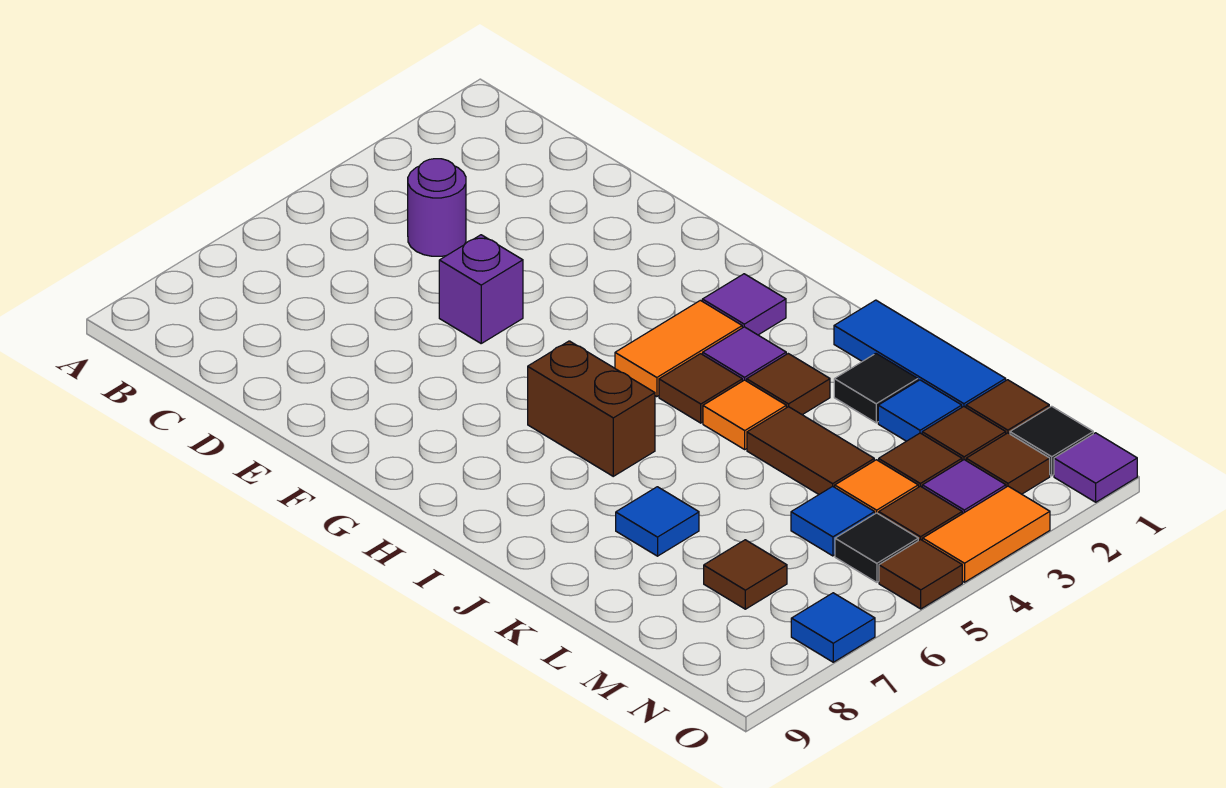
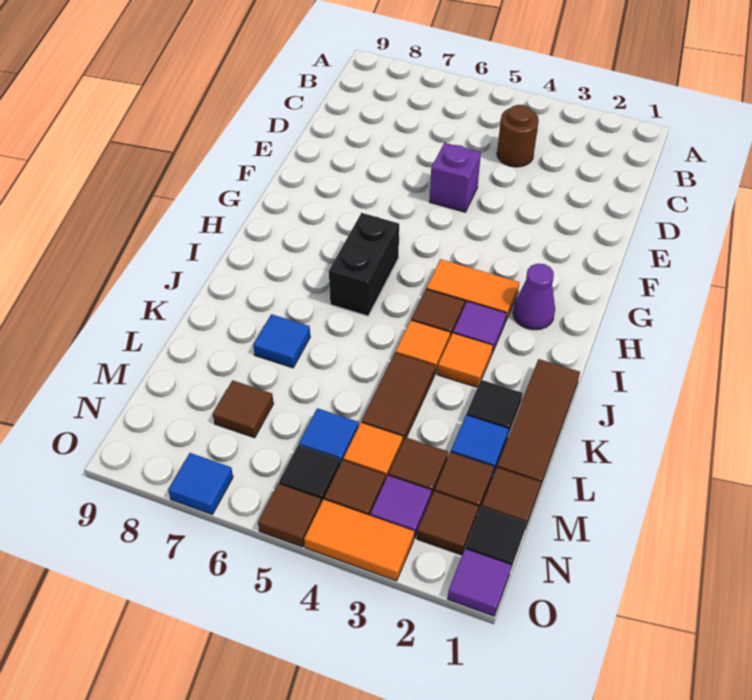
purple 1x1 round brick [408,159,466,256] -> brown 1x1 round brick [497,105,539,167]
purple 1x1 tile [702,274,786,335] -> purple 1x1 cone [513,264,555,330]
brown 1x2 brick [528,341,655,476] -> black 1x2 brick [329,213,399,316]
blue 1x3 tile [834,300,1006,407] -> brown 1x3 tile [497,359,580,490]
brown 1x1 tile [747,354,830,415] -> orange 1x1 tile [437,333,493,387]

